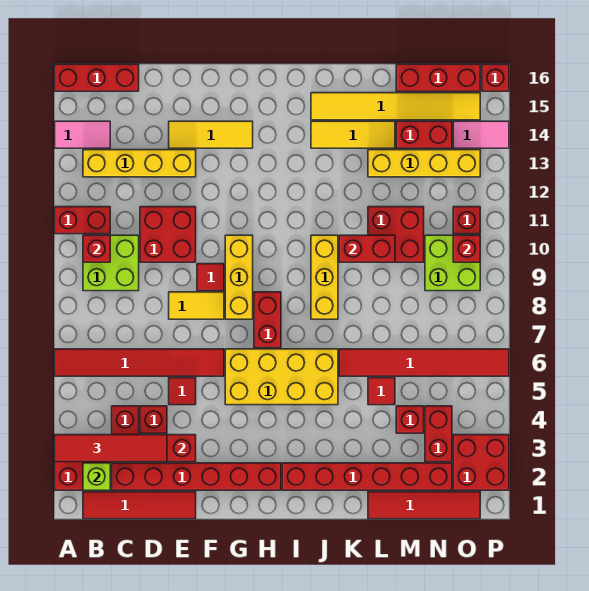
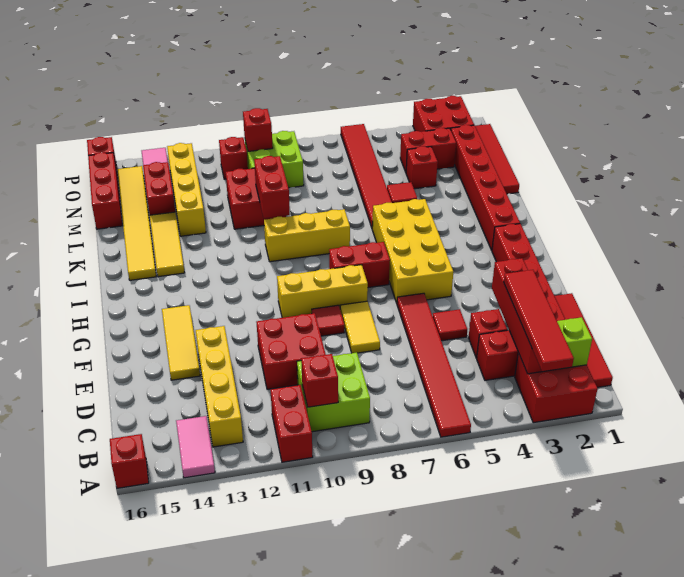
red 1x3 brick [55,64,139,91] -> red 1x1 brick [110,434,149,488]

